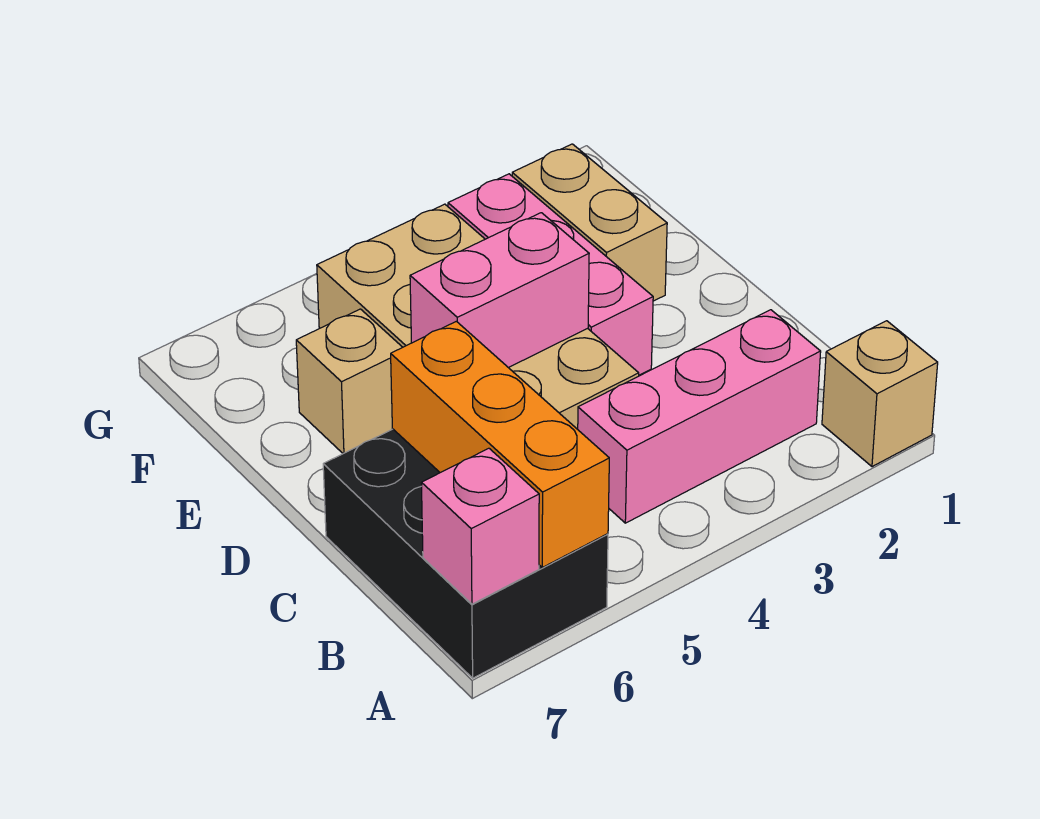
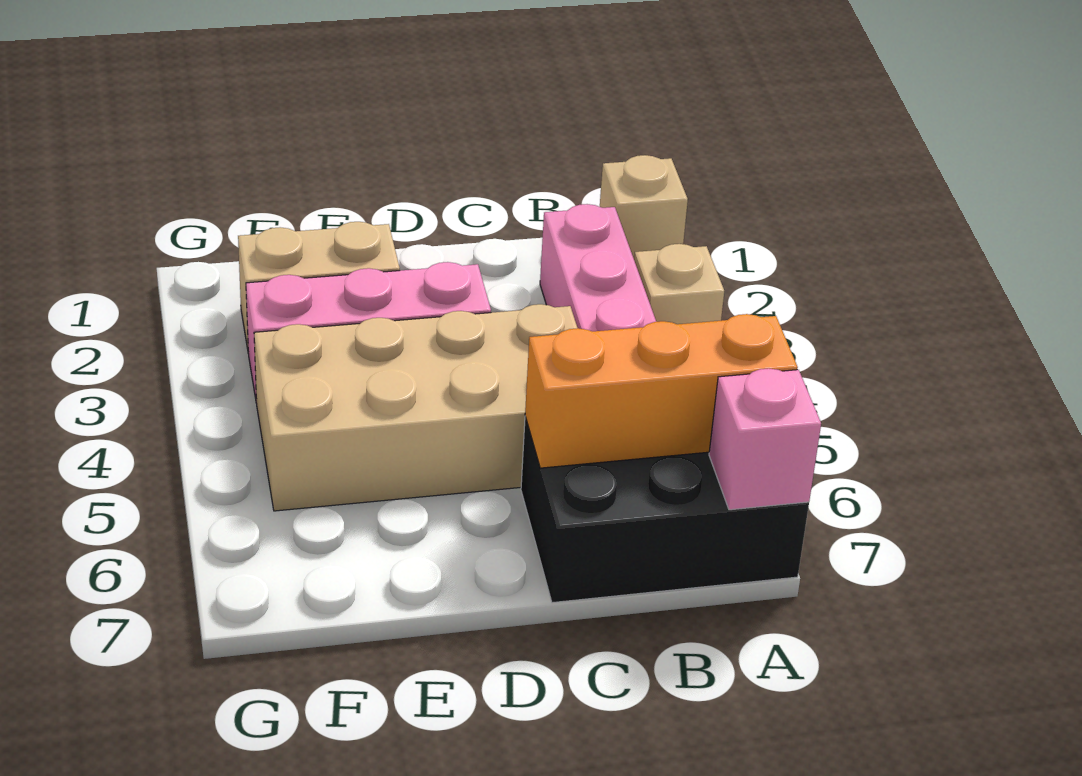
pink 1x2 brick [410,213,589,368] -> none
tan 1x1 brick [296,309,403,454] -> tan 1x1 brick moved to [634,244,724,324]

